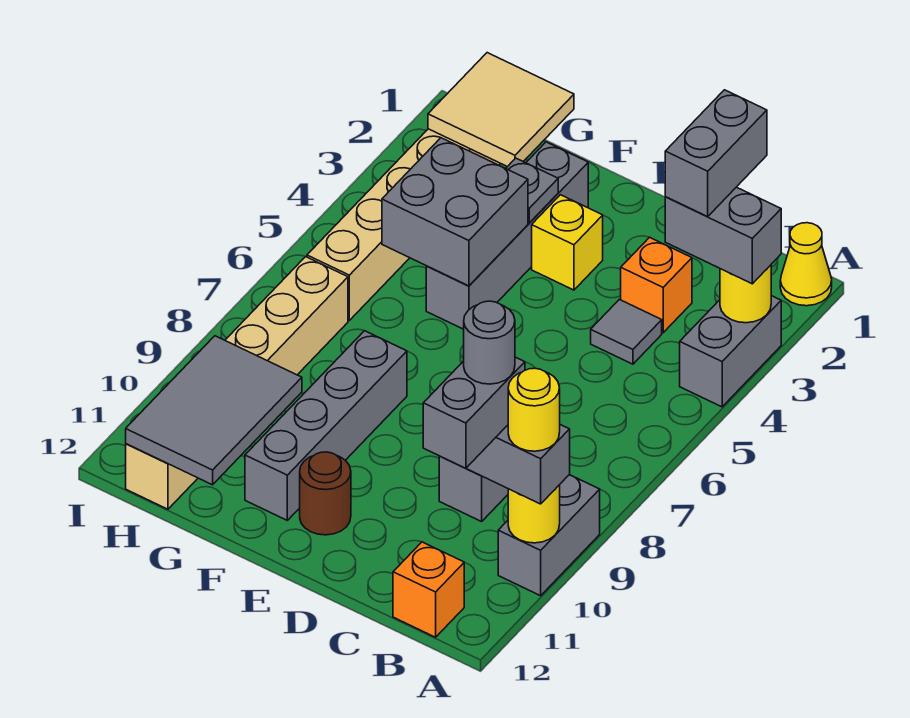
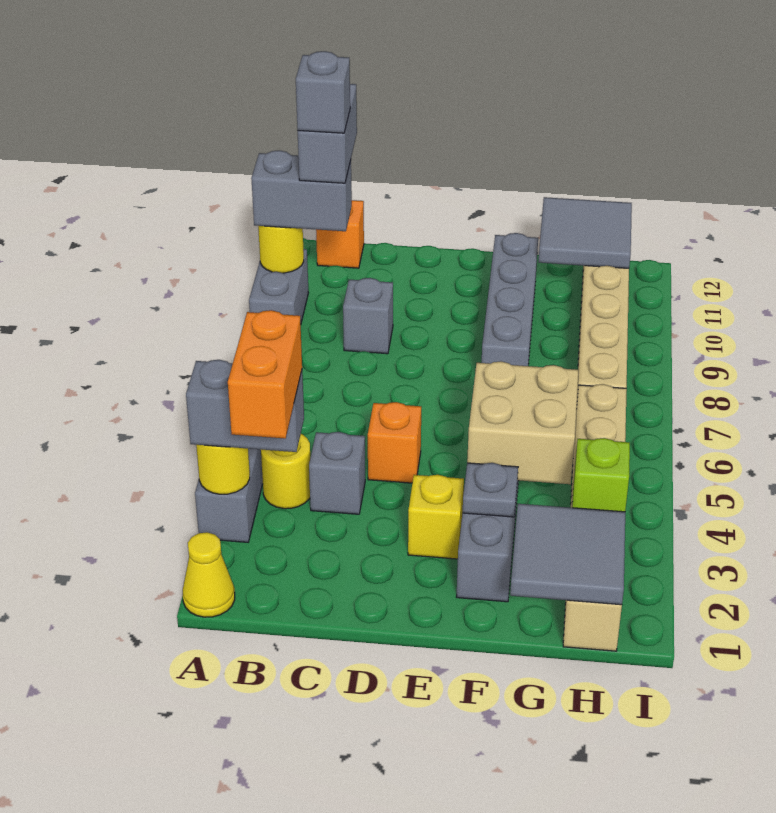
yellow 1x1 round brick [508,368,560,451] -> yellow 1x1 round brick moved to [261,434,310,509]
grey 1x2 brick [665,90,767,216] -> orange 1x2 brick [228,310,302,439]
grey 1x1 round brick [464,301,515,384] -> grey 1x1 brick [296,51,350,133]
orange 1x1 brick [621,237,692,333] -> orange 1x1 brick moved to [368,402,421,483]
grey 1x1 tile [591,299,662,364] -> grey 1x1 brick [309,432,365,514]
brown 1x1 round brick [300,452,351,535] -> none
grey 2x2 brick [382,138,528,286] -> tan 2x2 brick [467,361,578,484]
tan 2x2 tile [428,53,574,167] -> grey 2x2 tile [510,504,625,605]
grey 2x3 tile [126,336,302,485] -> grey 2x2 tile [539,197,632,268]
none -> lime 1x1 brick [572,438,630,512]

